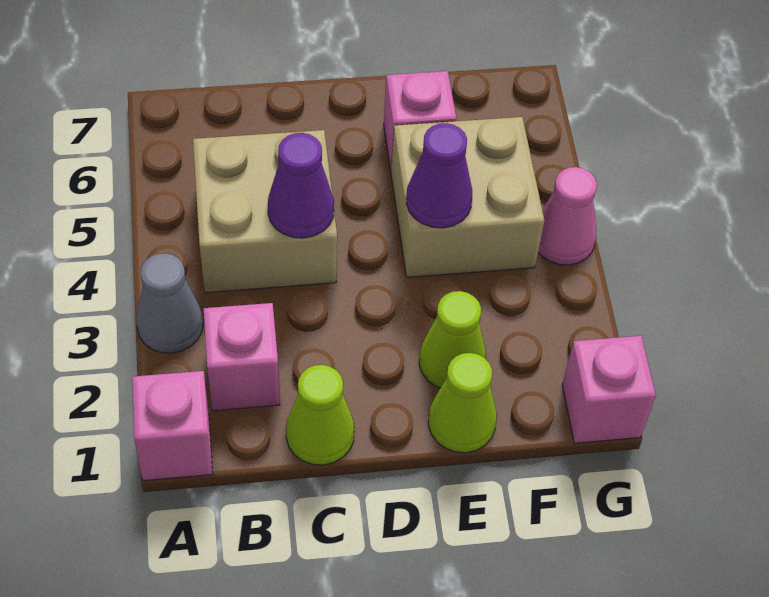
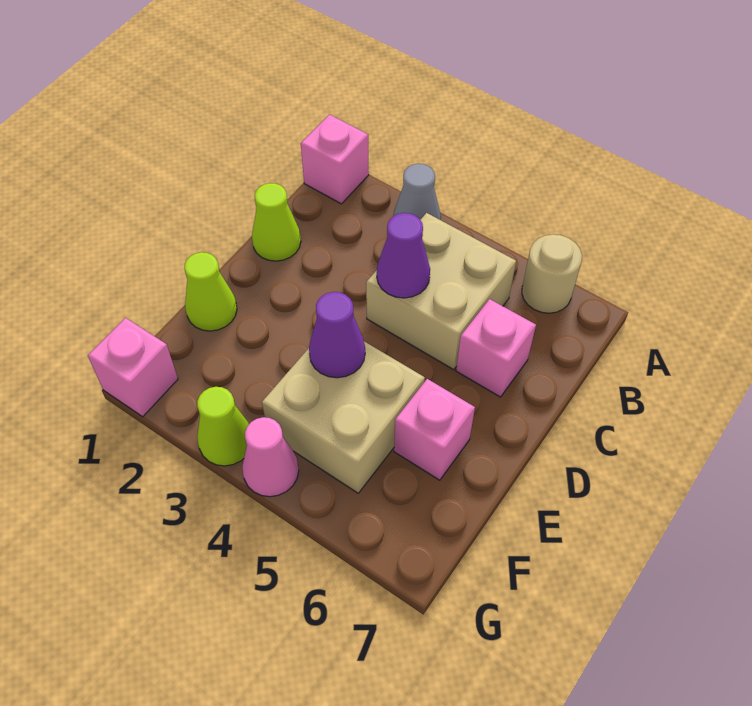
none -> tan 1x1 round brick [522,234,582,313]
pink 1x1 brick [204,303,280,411] -> pink 1x1 brick moved to [456,299,536,397]
lime 1x1 cone [419,291,486,388] -> lime 1x1 cone moved to [197,387,249,466]

